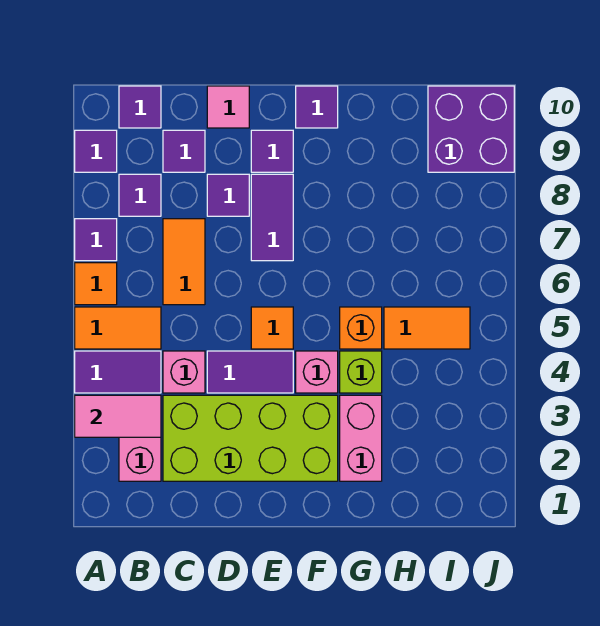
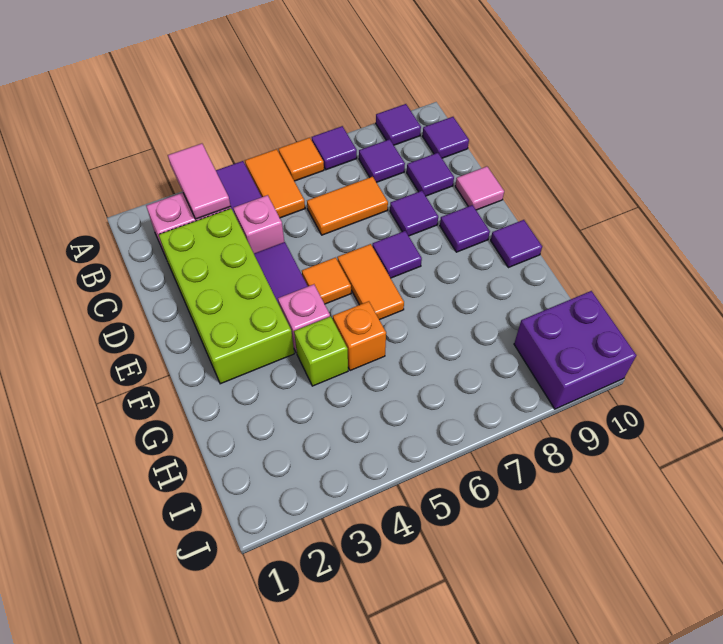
purple 1x2 tile [251,174,293,261] -> purple 1x1 tile [372,231,422,278]
pink 1x2 brick [340,395,382,481] -> none
orange 1x2 tile [384,307,470,349] -> orange 1x2 tile moved to [337,244,404,320]

